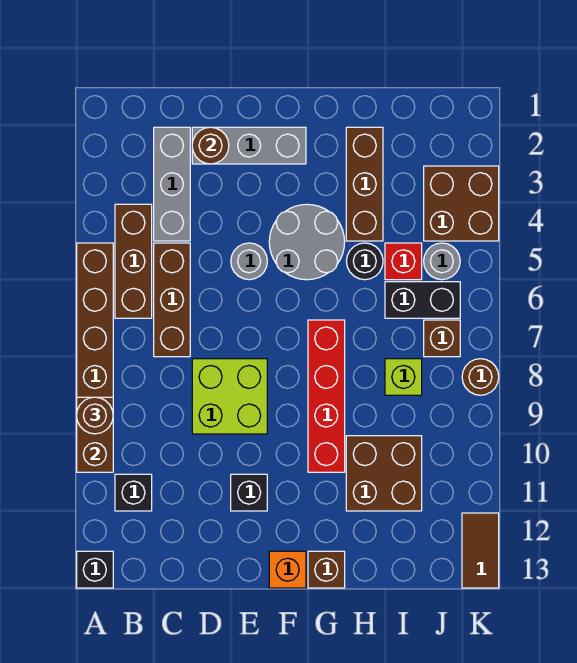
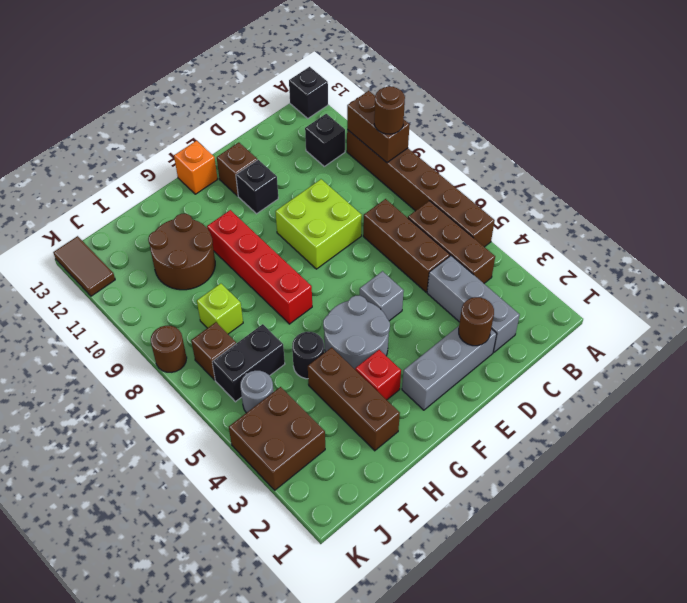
grey 1x1 round brick [231,243,267,280] -> grey 1x1 brick [360,271,404,321]
brown 1x1 brick [308,551,345,588] -> brown 1x1 brick moved to [217,142,257,196]
brown 2x2 brick [346,436,422,511] -> brown 2x2 round brick [148,214,215,290]
red 1x1 brick [385,243,422,280] -> red 1x1 brick moved to [355,350,401,400]

